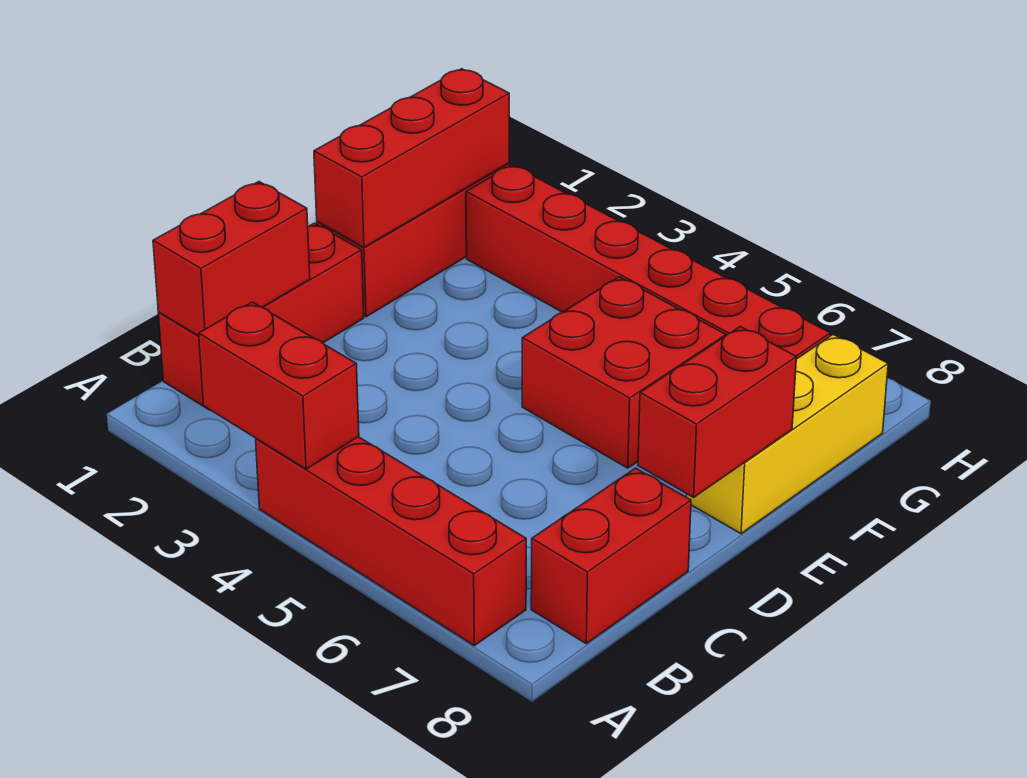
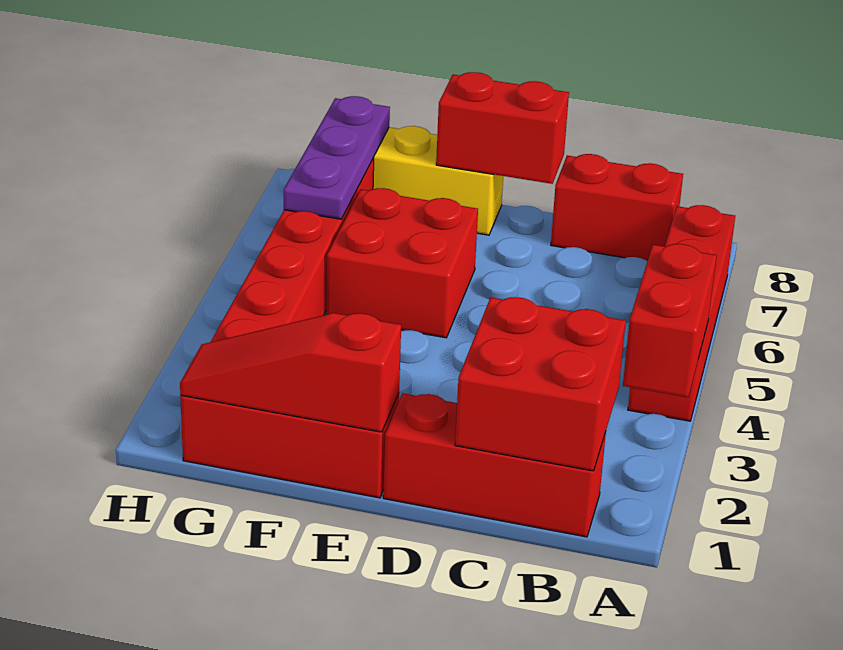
red 1x2 brick [153,182,310,336] -> red 2x2 brick [455,297,626,471]
red 1x3 brick [314,69,509,247] -> red 1x3 slope [180,313,401,432]
none -> purple 1x3 plate [284,96,390,219]

